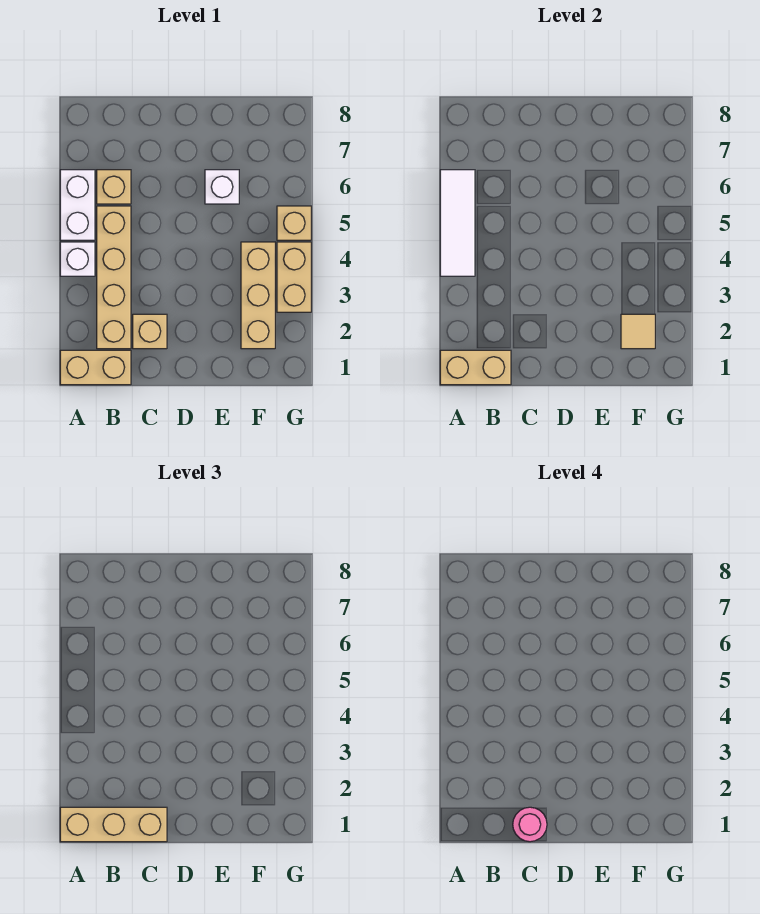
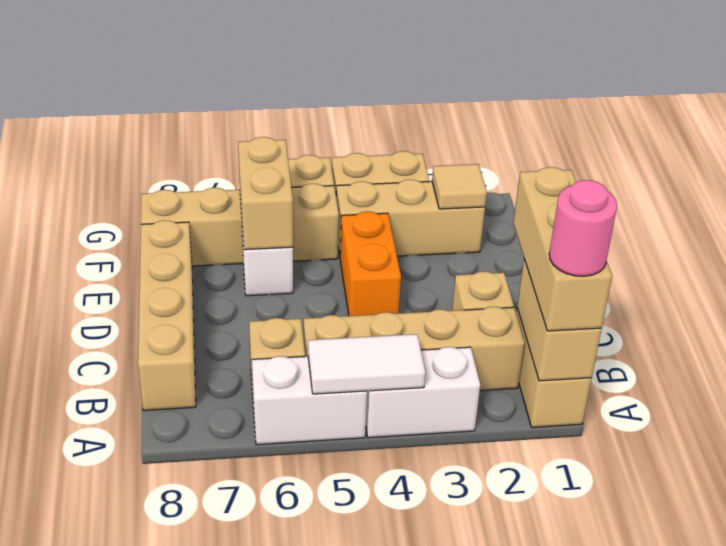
white 1x1 brick [60,242,95,276] -> white 1x2 brick [366,347,480,438]
white 1x3 tile [440,170,475,276] -> white 1x2 tile [308,334,425,394]
none -> tan 1x4 brick [138,220,196,410]
pink 1x1 round brick [513,807,547,842] -> pink 1x1 round brick moved to [549,180,617,276]
none -> orange 1x2 brick [340,211,401,316]
none -> tan 1x2 brick [238,137,293,250]
none -> tan 1x4 brick [141,183,339,266]

